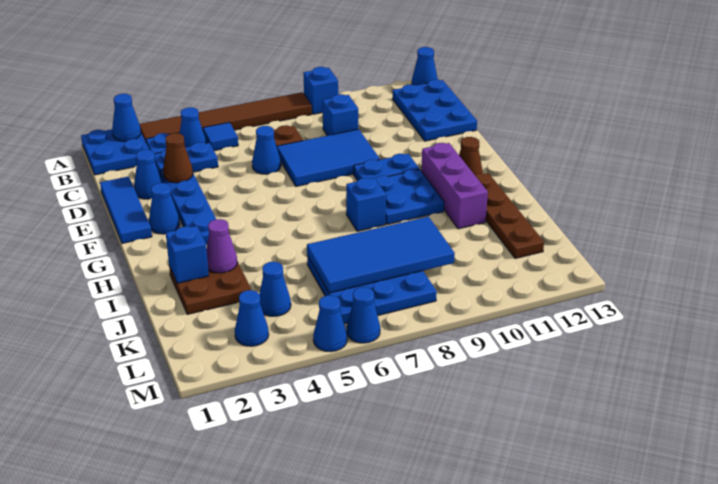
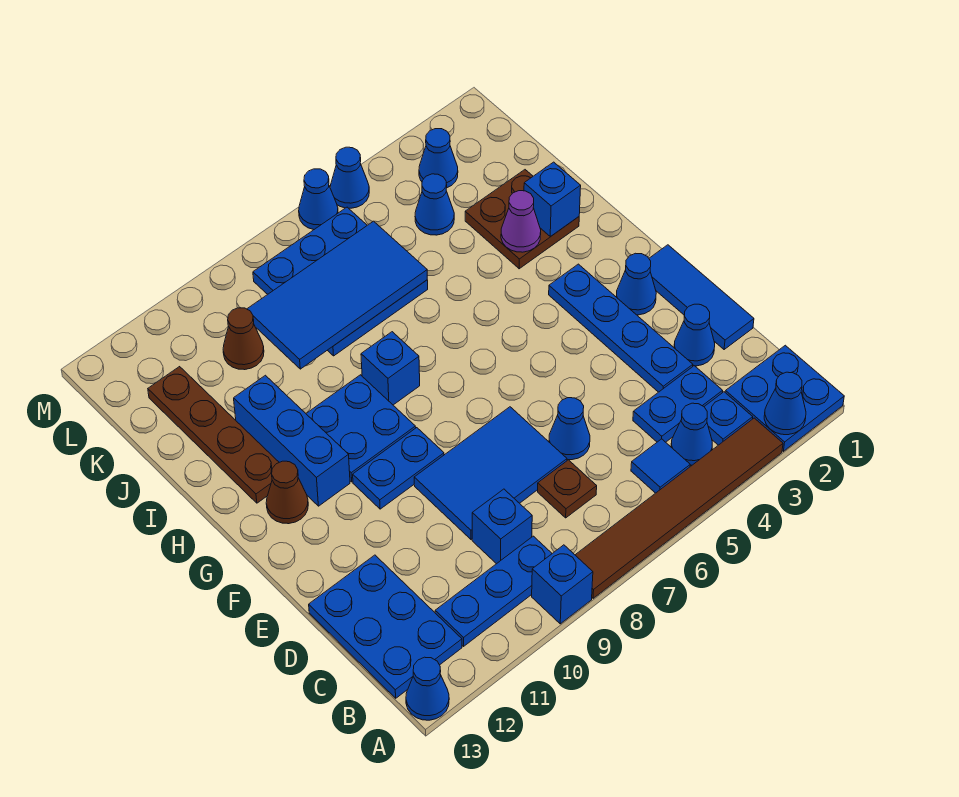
none -> blue 1x3 plate [435,536,552,646]
brown 1x1 cone [163,133,193,183] -> brown 1x1 cone moved to [223,308,264,370]
purple 1x3 brick [421,143,488,229] -> blue 1x3 brick [234,375,350,506]

